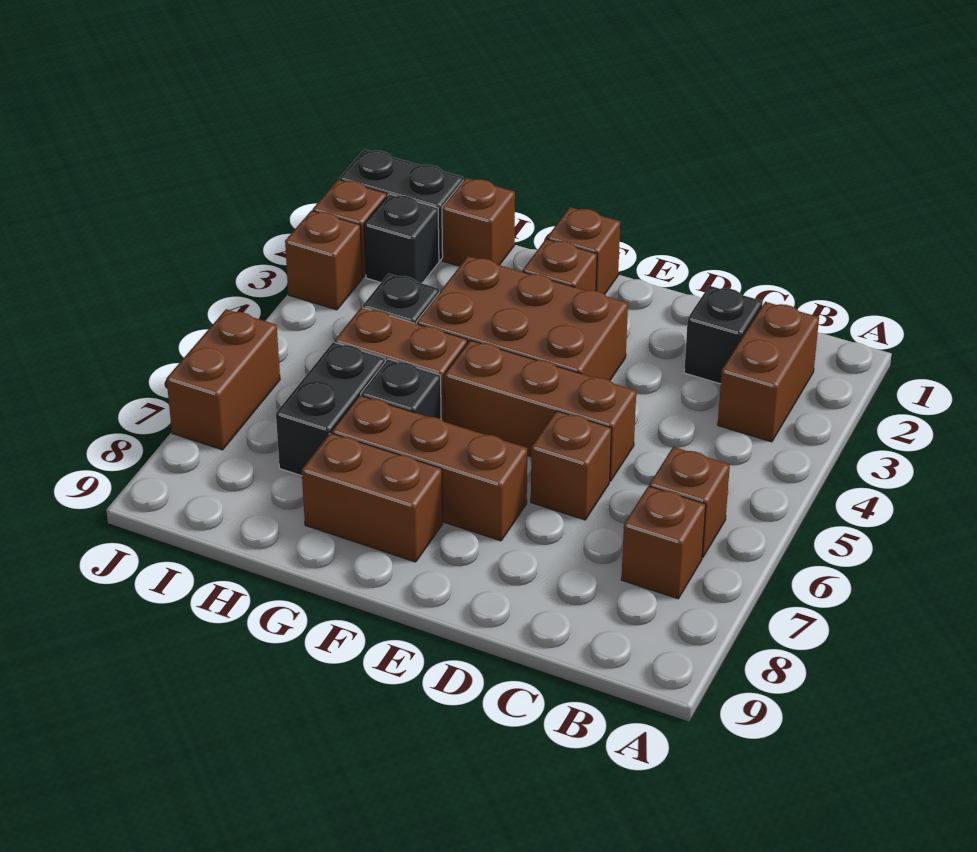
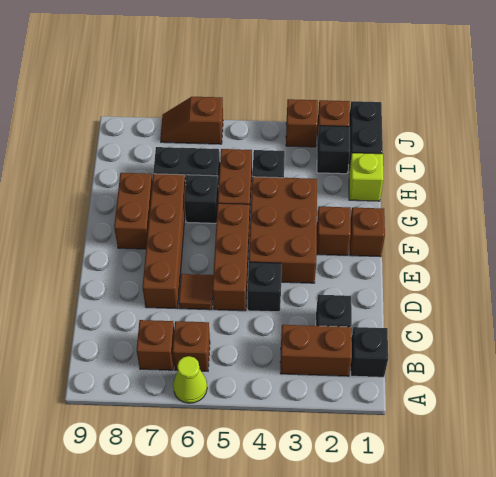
none -> lime 1x1 cone [173,356,207,403]
none -> black 1x1 brick [351,327,388,377]
none -> black 1x1 brick [248,262,282,312]
brown 1x1 brick [531,411,612,520] -> brown 1x1 tile [179,274,213,310]
brown 1x3 brick [332,395,527,541] -> brown 1x4 brick [143,174,186,309]
brown 1x1 brick [442,178,515,266] -> lime 1x1 brick [349,153,384,201]
brown 1x2 brick [166,309,280,450] -> brown 1x2 slope [160,97,223,144]

